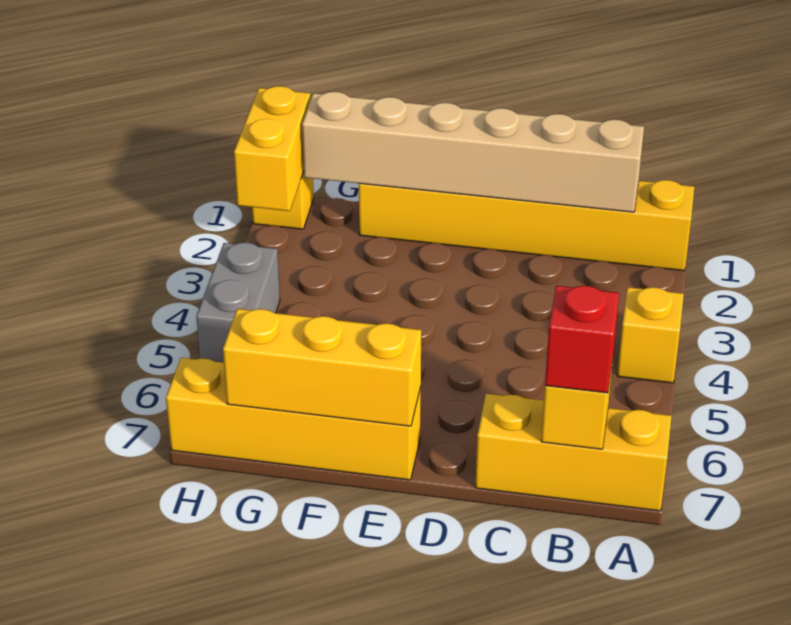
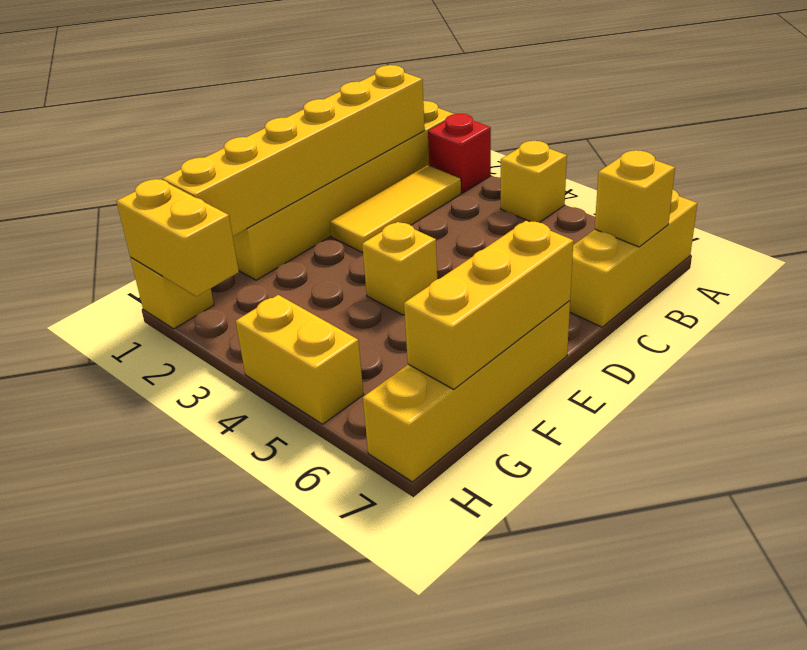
tan 1x6 brick [302,92,644,212] -> yellow 1x6 brick [162,65,425,236]
none -> yellow 1x3 tile [330,165,461,253]
red 1x1 brick [545,286,619,393] -> red 1x1 brick moved to [428,114,491,193]
none -> yellow 1x1 brick [362,222,437,315]
grey 1x2 brick [196,242,280,363] -> yellow 1x2 brick [236,295,364,424]

